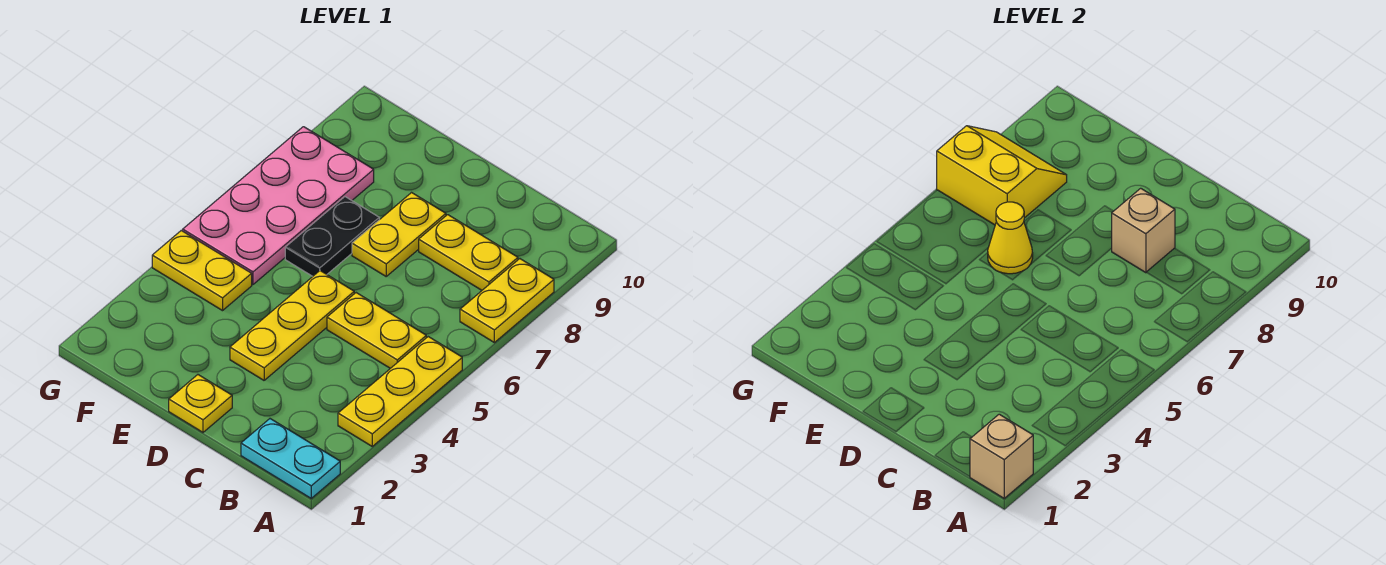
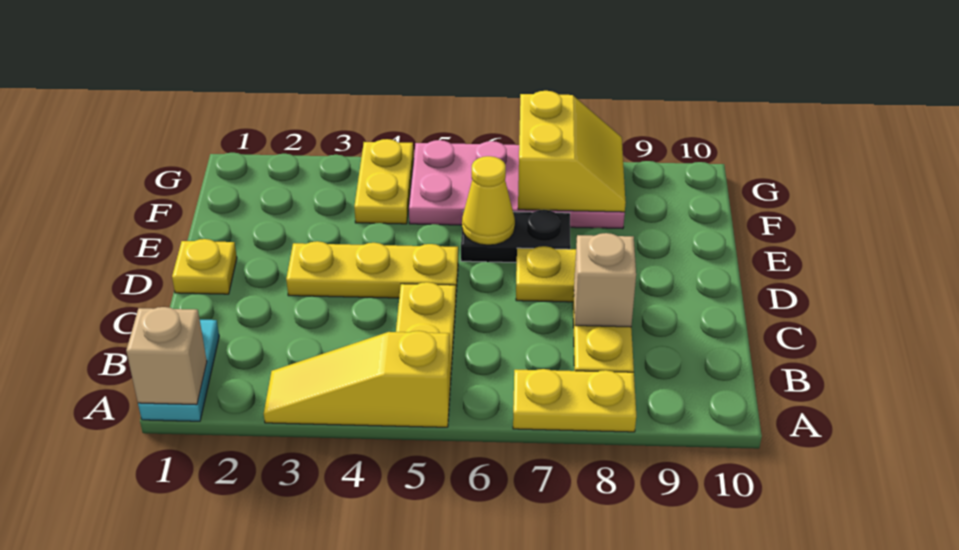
yellow 1x3 plate [338,337,462,446] -> yellow 1x3 slope [264,331,451,427]

